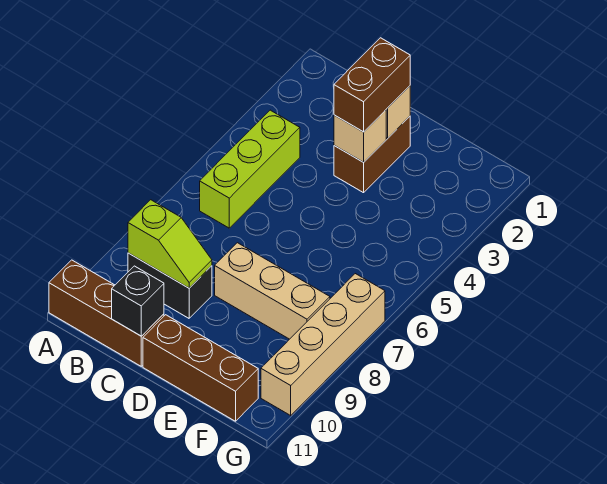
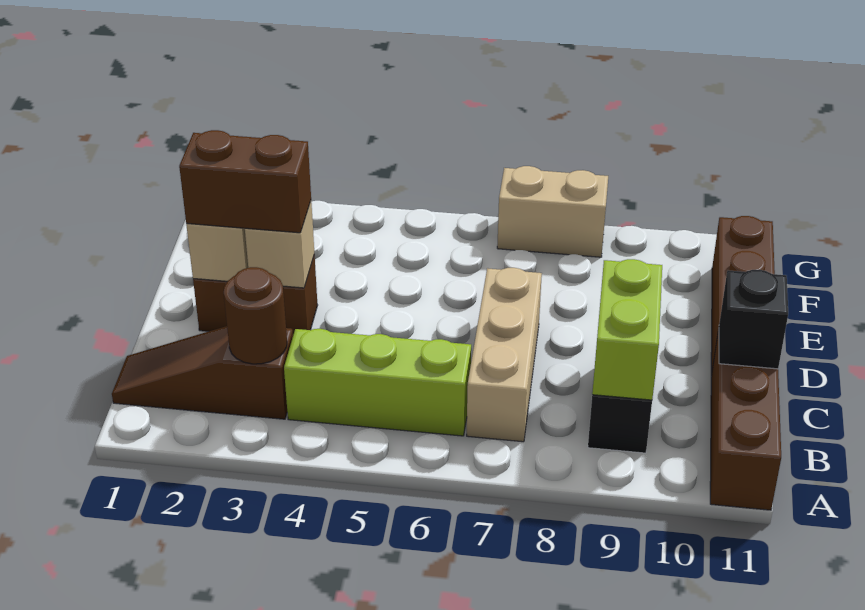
none -> brown 1x3 slope [112,326,293,419]
none -> brown 1x1 round brick [224,267,287,364]
lime 1x2 slope [128,200,212,288] -> lime 1x2 brick [592,259,662,400]
tan 1x3 brick [215,243,330,339] -> tan 1x3 brick moved to [467,268,542,442]
tan 1x4 brick [261,274,385,415] -> tan 1x2 brick [497,166,608,257]

